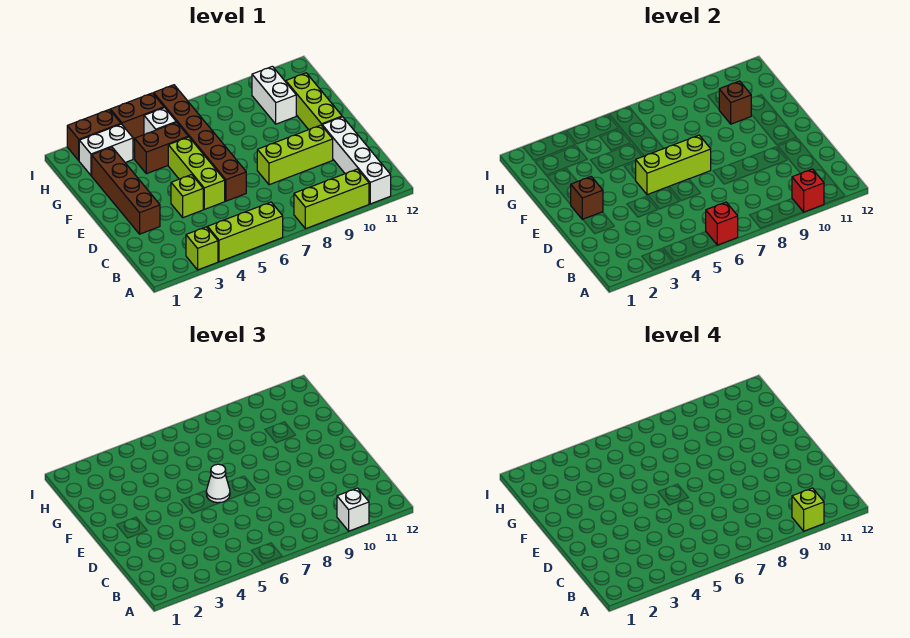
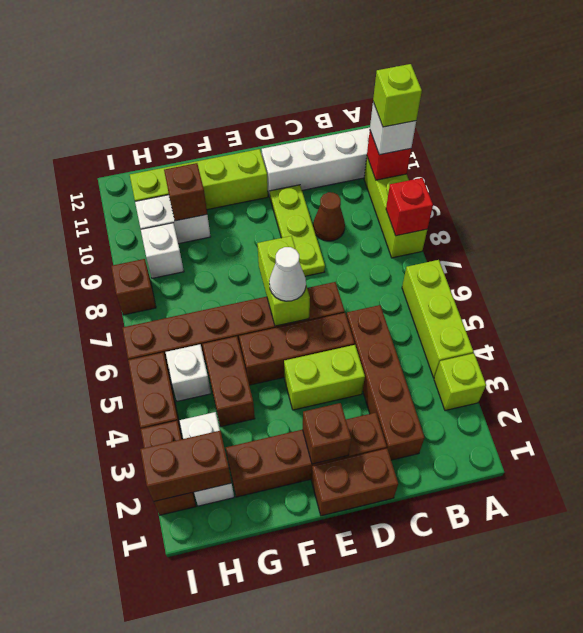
red 1x1 brick [706,202,738,245] -> red 1x1 brick moved to [386,178,433,236]
none -> brown 1x4 brick [346,305,425,460]
none -> brown 1x1 cone [313,192,345,241]
none -> brown 1x2 brick [311,448,398,516]
lime 1x1 brick [171,175,203,218] -> lime 1x2 brick [284,345,365,410]
lime 1x3 brick [168,137,225,209] -> brown 1x3 brick [239,313,355,385]
lime 1x3 brick [257,125,333,185] -> lime 1x3 plate [270,185,325,276]
lime 1x3 brick [636,135,711,195] -> lime 1x2 brick [257,236,310,326]
lime 1x3 brick [286,73,342,130] -> lime 1x4 brick [130,149,268,210]
none -> brown 1x2 brick [140,431,231,501]
none -> white 1x1 brick [141,223,184,278]
none -> brown 1x1 brick [111,259,156,315]

